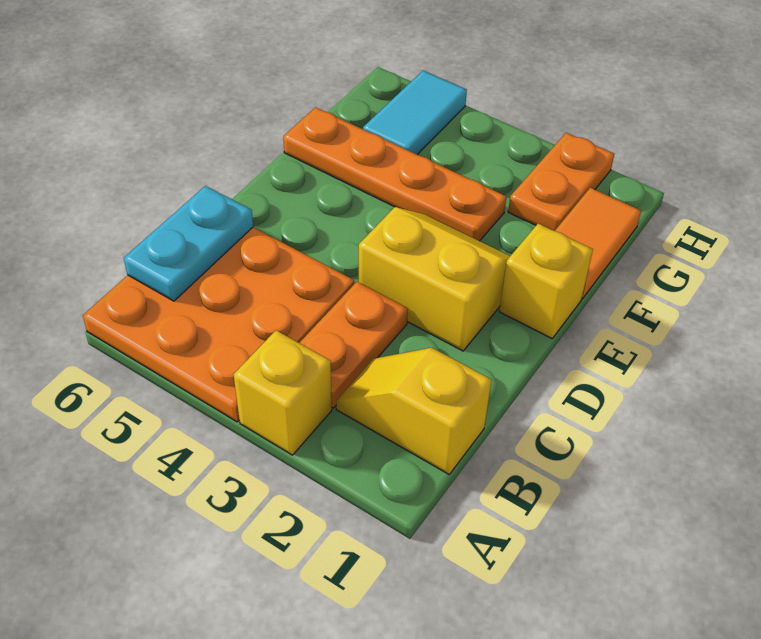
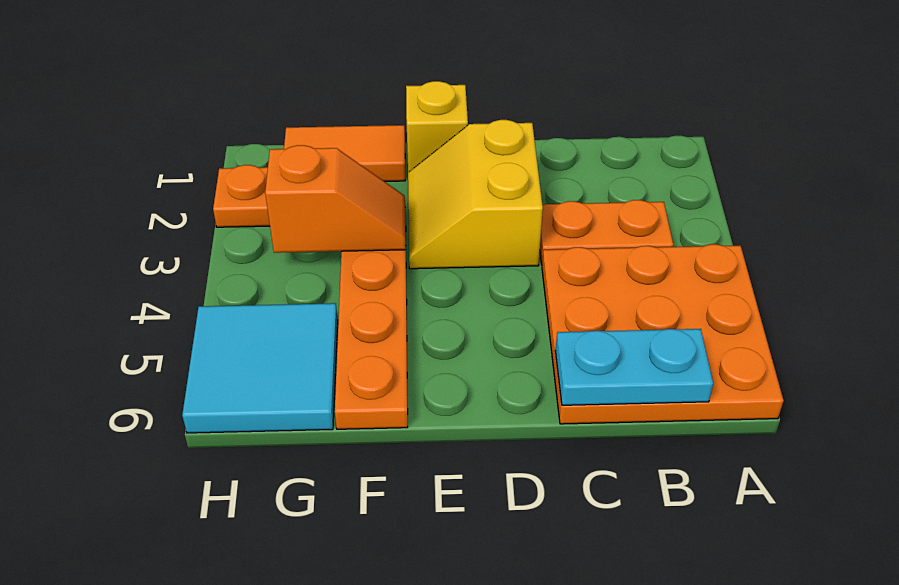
yellow 1x1 brick [233,330,332,455] -> none
yellow 1x2 slope [336,348,491,474] -> none
none -> orange 1x2 slope [265,145,406,253]
cyan 1x2 tile [363,71,467,155] -> cyan 2x2 tile [182,303,338,433]

